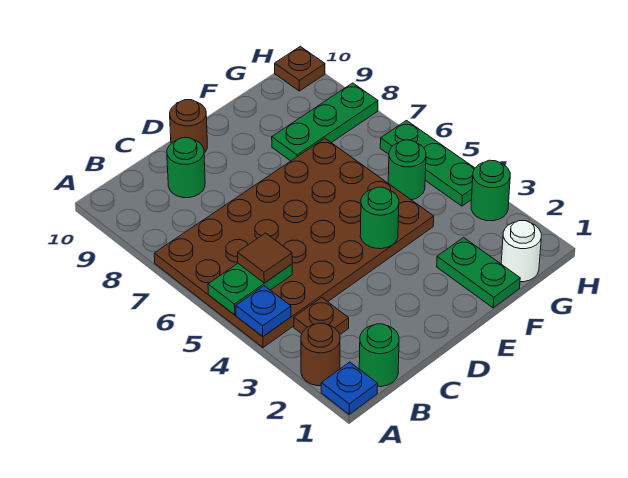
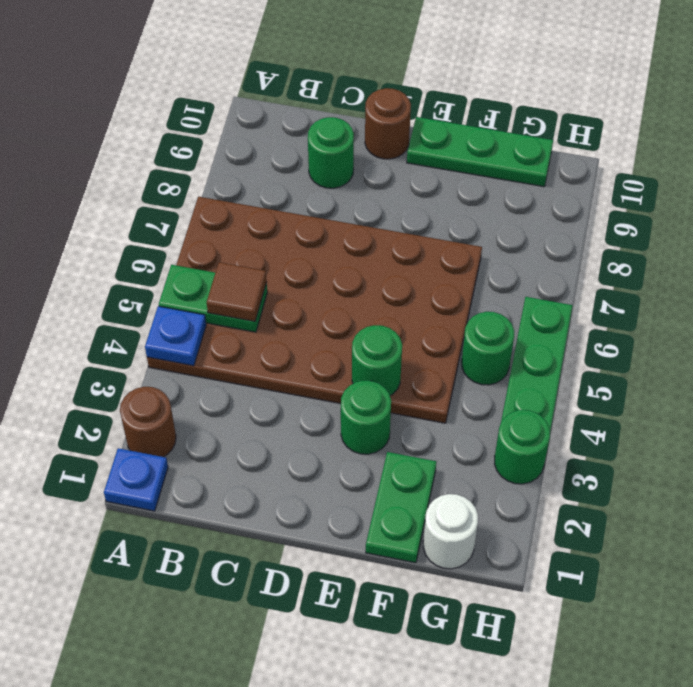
green 1x1 round brick [359,324,399,387] -> green 1x1 round brick moved to [341,381,391,454]
brown 1x1 plate [294,298,349,335] -> none
green 1x3 plate [272,83,378,161] -> green 1x3 plate moved to [407,117,553,187]
brown 1x1 plate [275,46,325,91] -> none

